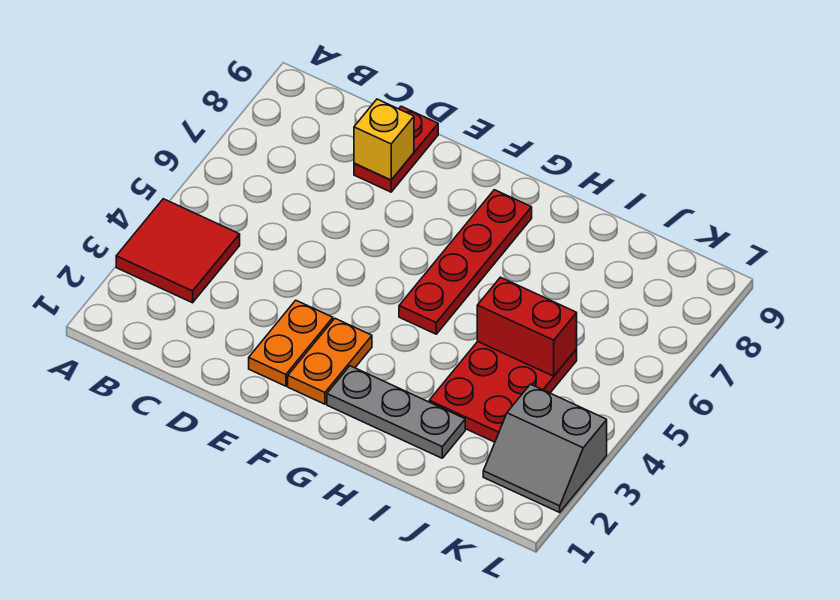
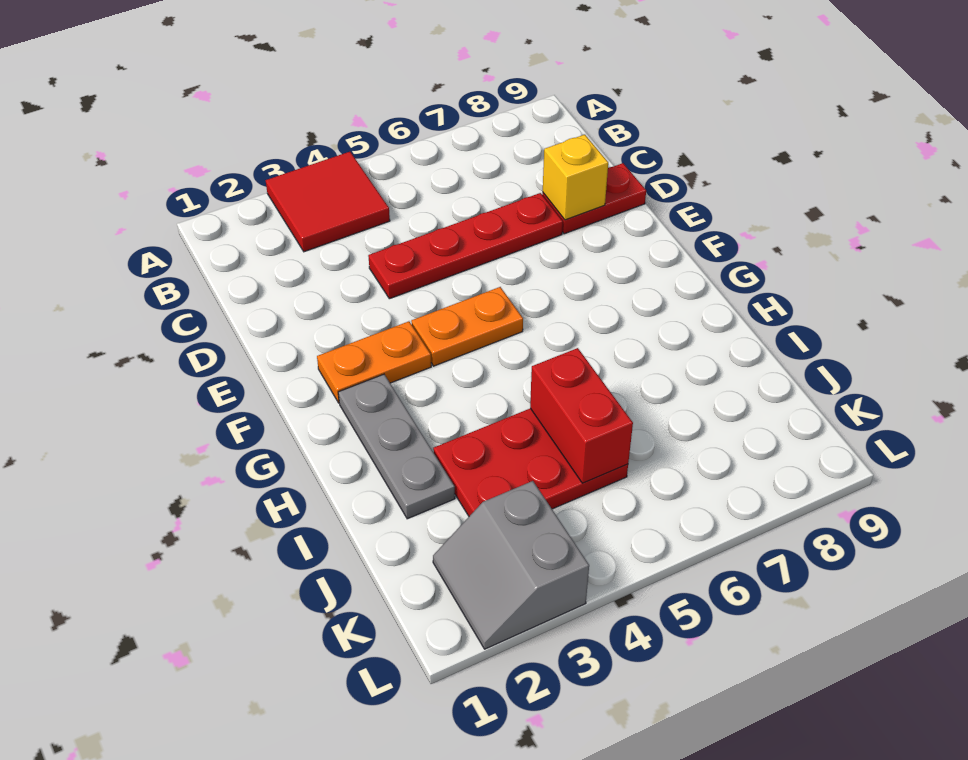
orange 1x2 plate [249,300,333,386] -> orange 1x2 plate moved to [411,287,523,366]
red 1x4 plate [399,190,532,334] -> red 1x4 plate moved to [368,193,563,299]

